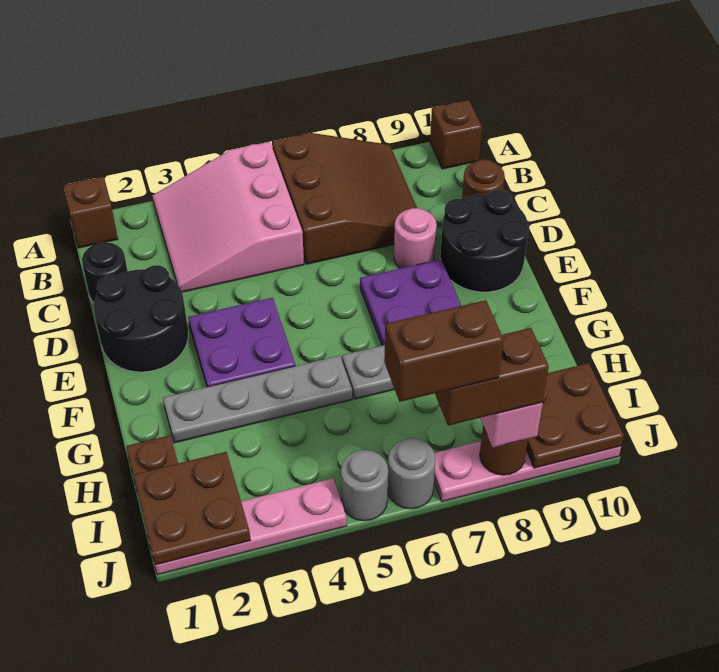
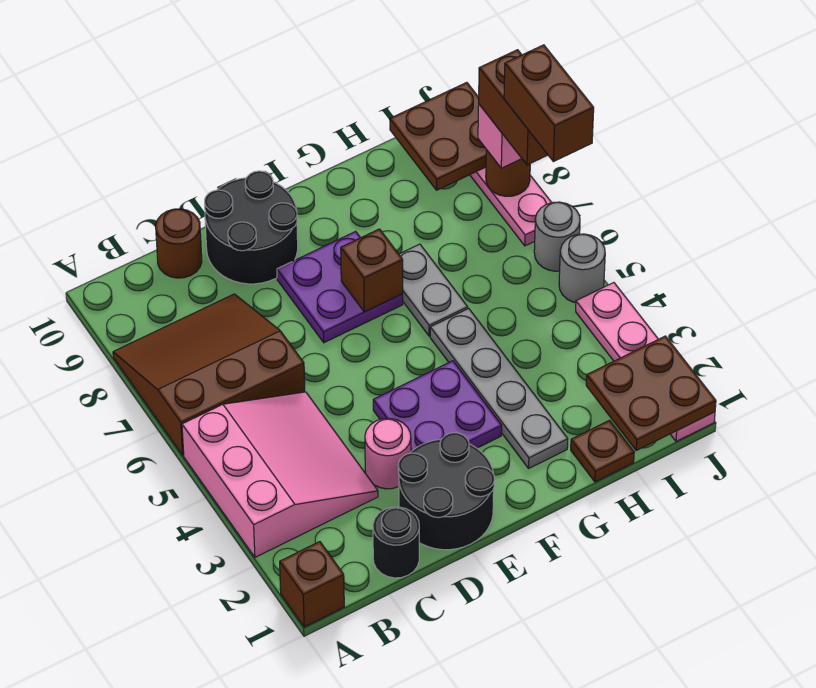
pink 3x3 slope [152,142,304,292] -> pink 3x3 slope turned to [182,392,378,557]
brown 1x1 brick [430,100,482,169] -> brown 1x1 brick moved to [341,229,403,312]
pink 1x1 round brick [394,208,437,268] -> pink 1x1 round brick moved to [365,418,411,489]

